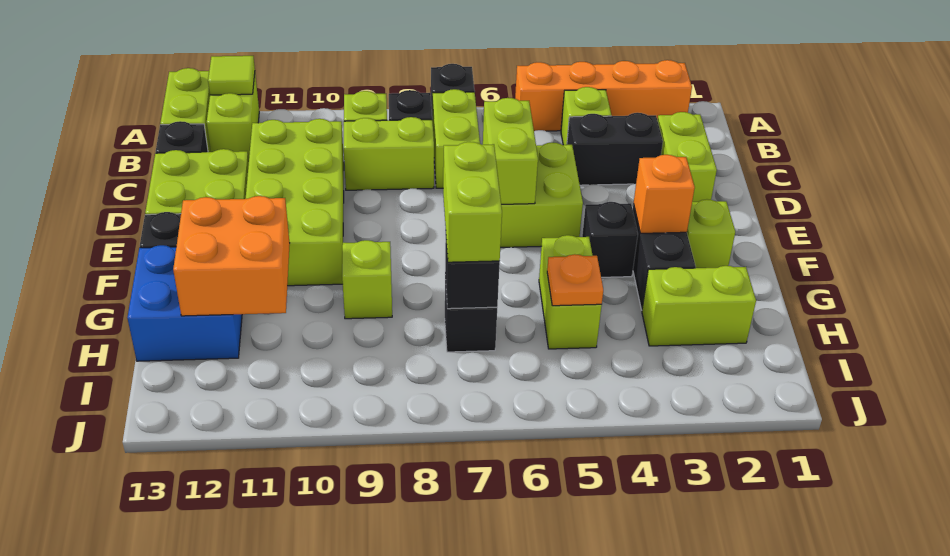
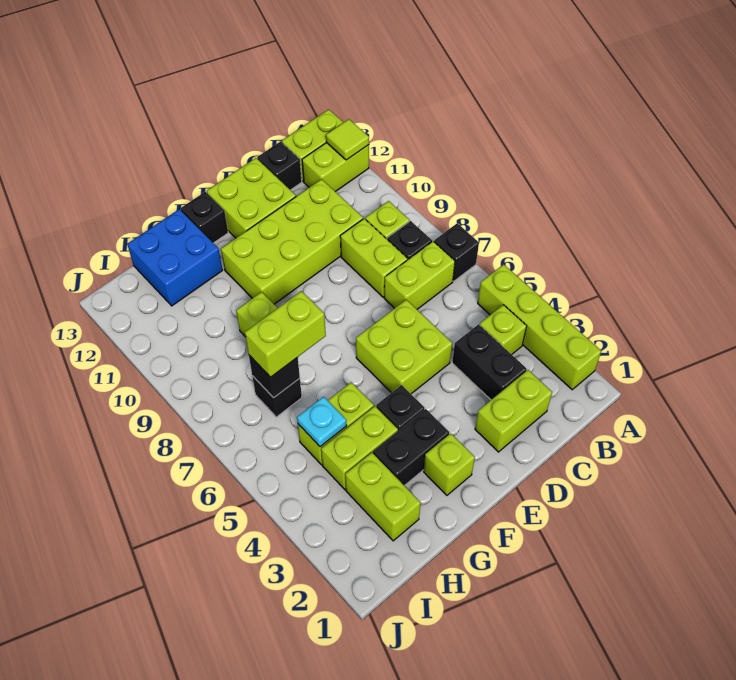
orange 1x4 brick [515,60,692,131] -> lime 1x4 brick [478,264,601,390]
lime 1x2 brick [483,98,538,204] -> lime 1x2 brick moved to [321,406,398,490]
orange 1x1 brick [634,155,695,233] -> none
orange 2x2 brick [173,196,290,316] -> none
orange 1x1 plate [547,254,603,306] -> cyan 1x1 plate [297,397,347,447]

